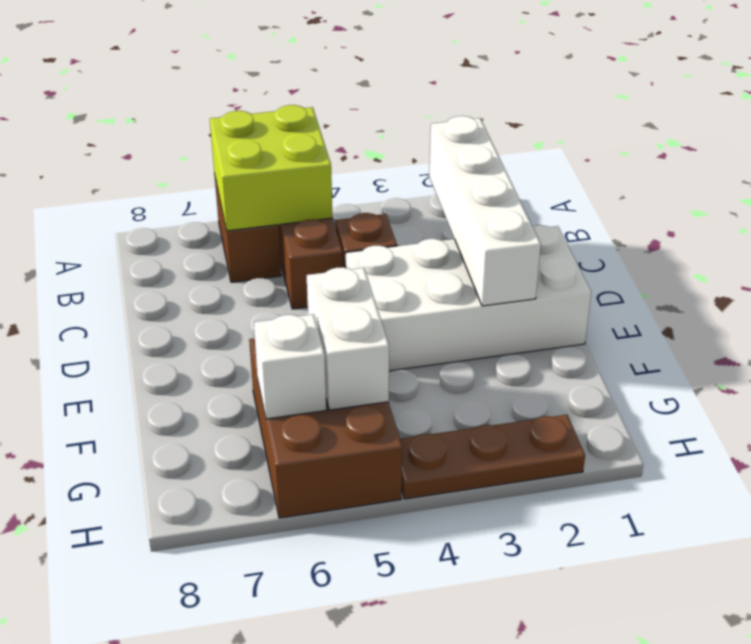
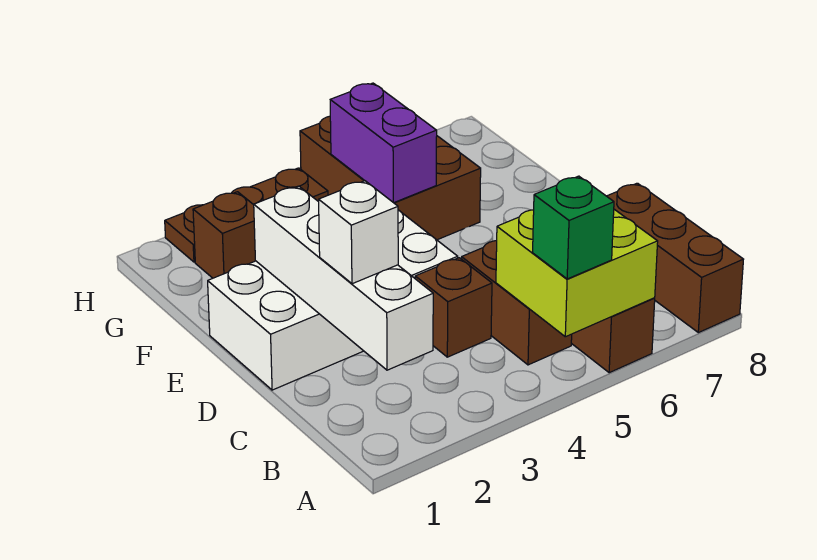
none -> green 1x1 brick [533,176,614,279]
none -> brown 1x3 brick [607,183,744,333]
white 1x2 brick [307,267,389,410] -> purple 1x2 brick [330,83,437,203]
none -> brown 1x1 brick [193,192,255,278]
white 1x1 brick [254,314,326,419] -> white 1x1 brick moved to [319,181,398,284]

